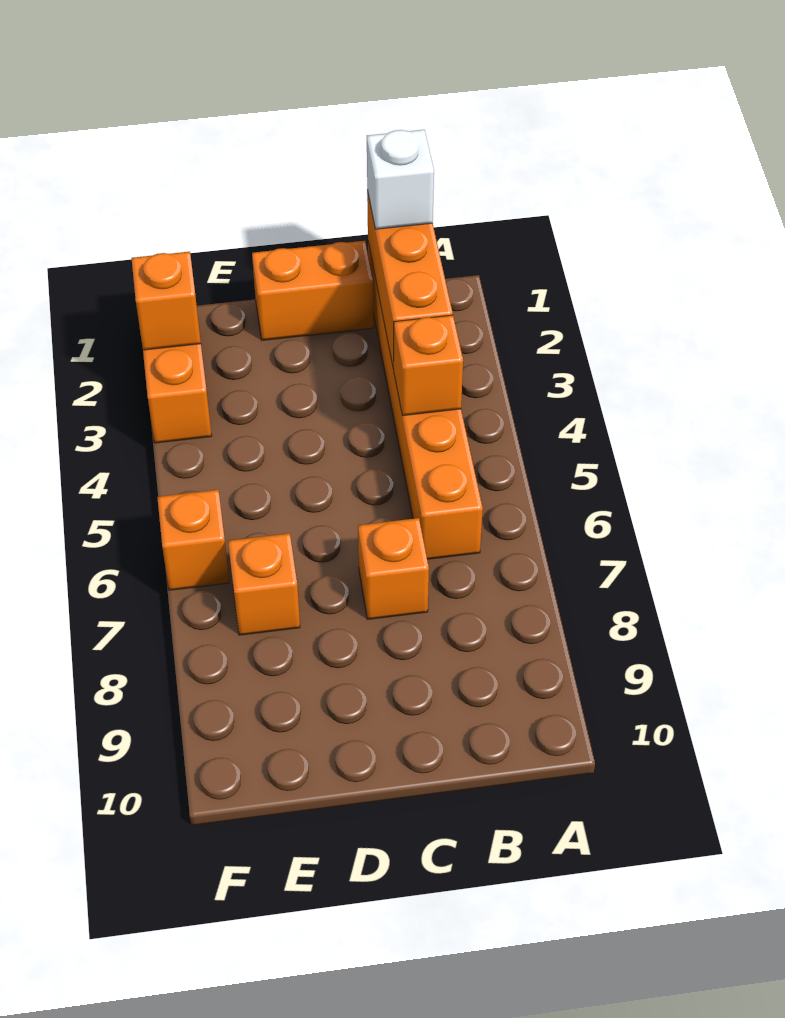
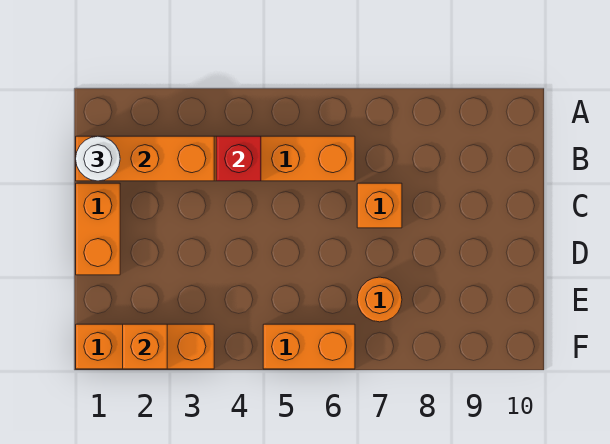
white 1x1 brick [367,130,434,229] -> white 1x1 round brick [76,136,120,181]
orange 1x1 brick [393,315,463,416] -> red 1x1 brick [216,136,261,181]
orange 1x1 brick [228,533,300,635] -> orange 1x1 round brick [357,277,402,322]
orange 1x1 brick [157,490,229,590] -> orange 1x2 brick [263,324,355,369]

